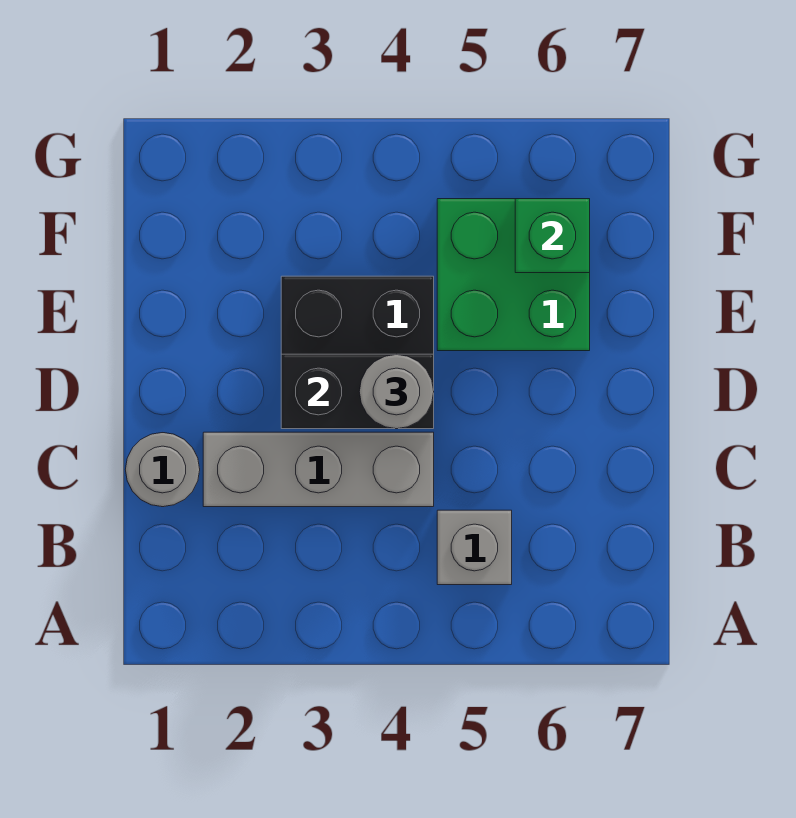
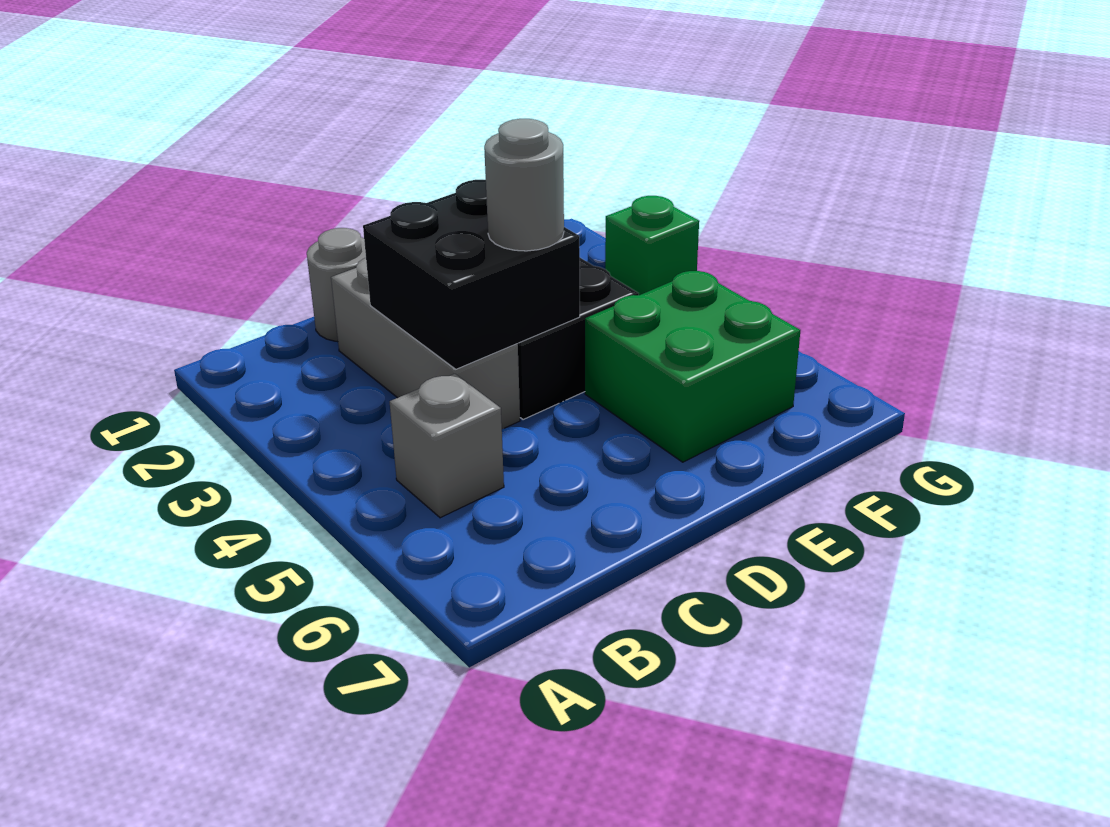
black 1x2 brick [281,354,434,429] -> black 2x2 brick [363,180,580,369]
green 1x1 brick [515,199,590,273] -> green 1x1 brick moved to [605,196,699,295]

